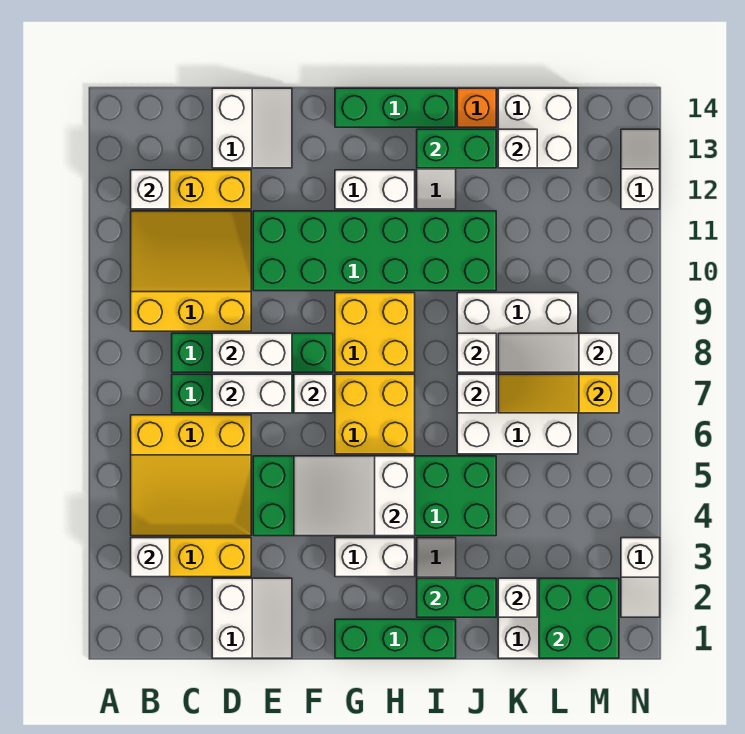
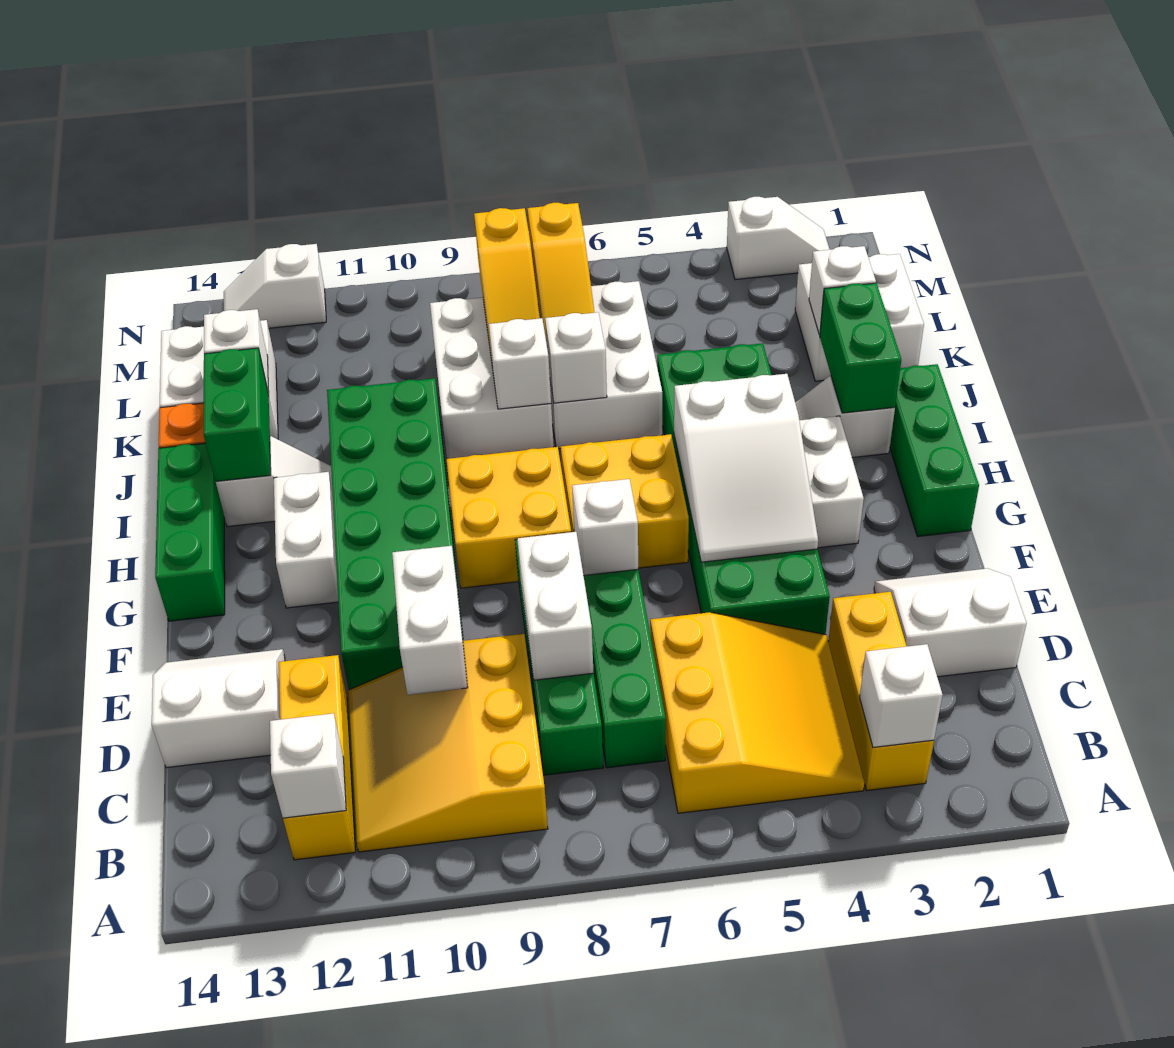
white 1x2 brick [212,374,292,413] -> white 1x2 brick moved to [392,546,468,695]
white 1x3 slope [498,333,619,372] -> yellow 1x3 slope [474,208,540,361]
green 2x2 brick [539,578,619,658] -> none

